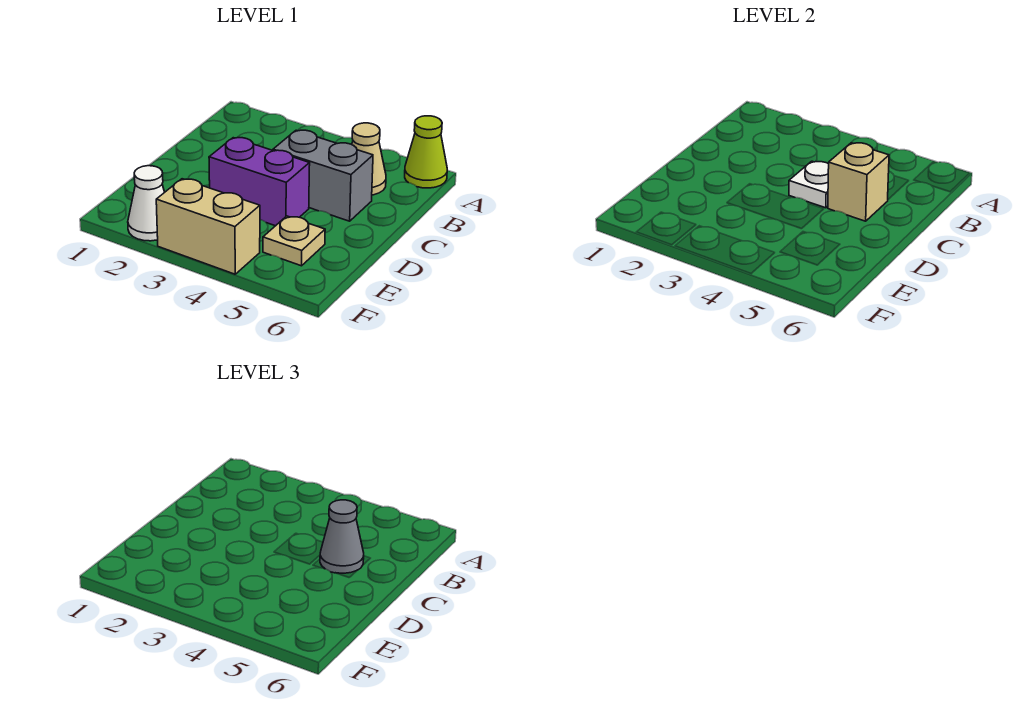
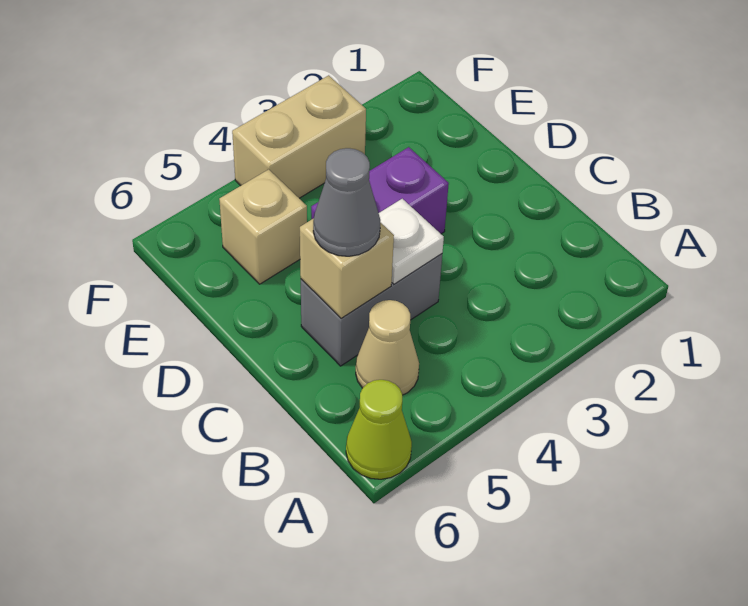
tan 1x1 plate [263,216,325,266] -> tan 1x1 brick [219,169,307,284]
white 1x1 cone [128,166,165,241] -> none

